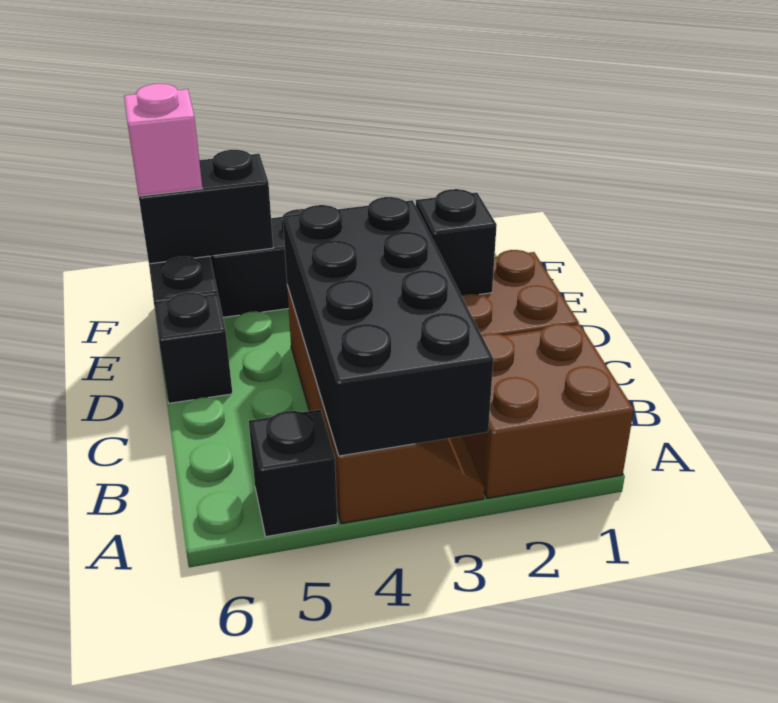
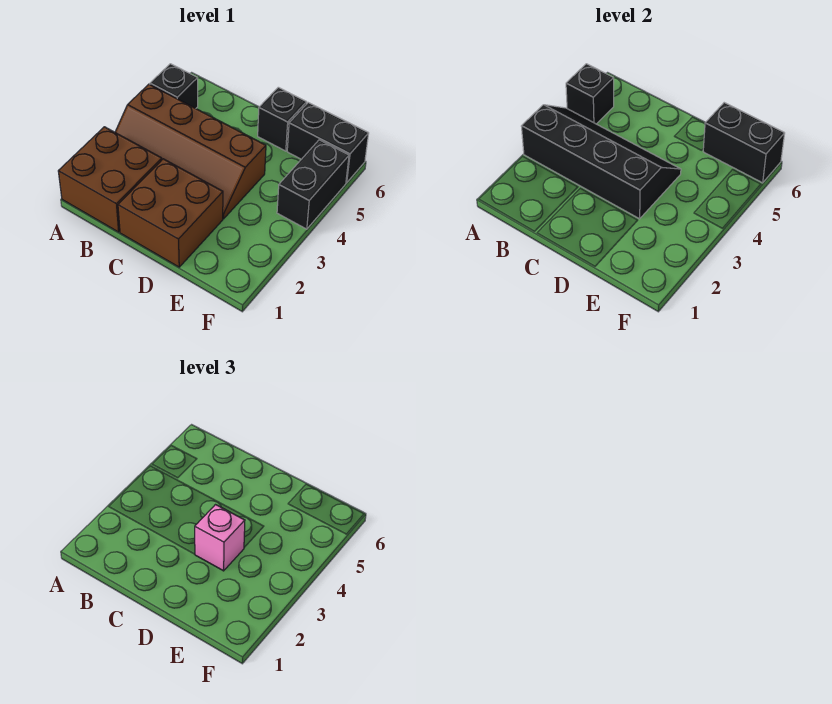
black 2x4 brick [283,197,493,456] -> black 2x4 slope [521,105,681,219]
black 1x1 brick [416,189,497,295] -> black 1x1 brick moved to [566,64,614,124]
black 1x2 brick [139,150,273,264] -> black 1x2 brick turned to [703,103,785,183]
pink 1x1 brick [124,84,202,196] -> pink 1x1 brick moved to [195,505,245,571]

